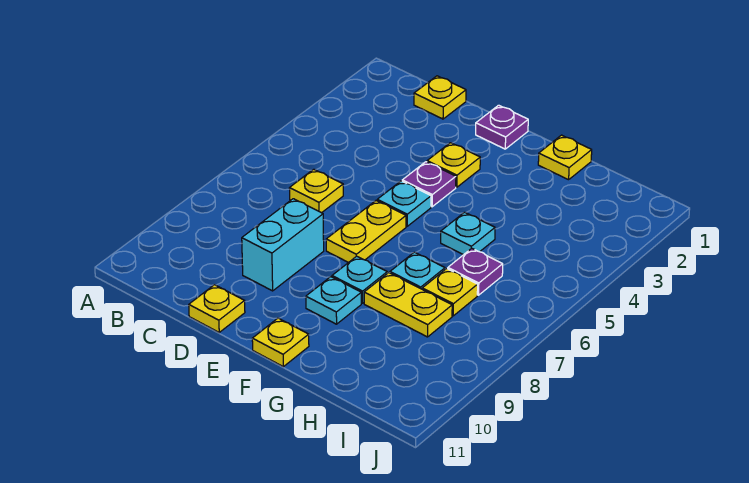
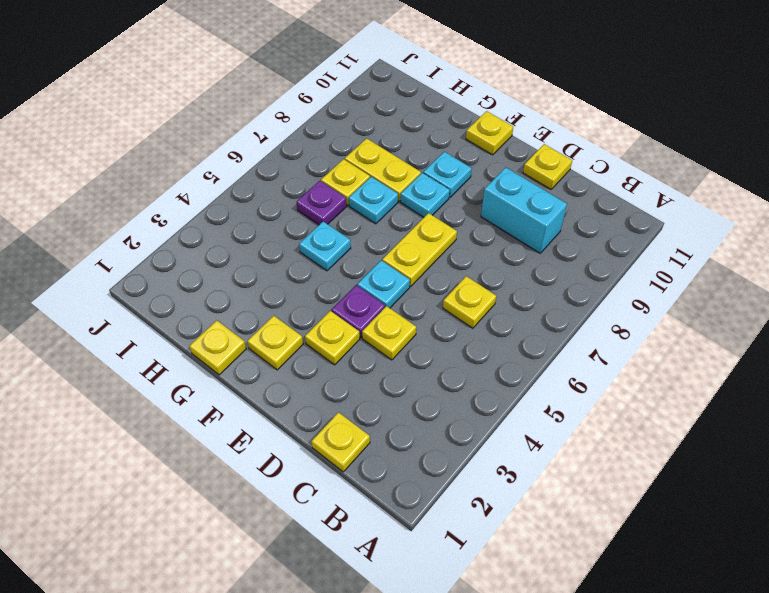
none -> yellow 1x1 plate [362,306,416,360]
cyan 1x2 brick [242,199,324,291] -> cyan 1x2 brick turned to [481,167,567,253]
purple 1x1 plate [476,105,528,149] -> none
none -> yellow 1x1 plate [247,316,303,370]

